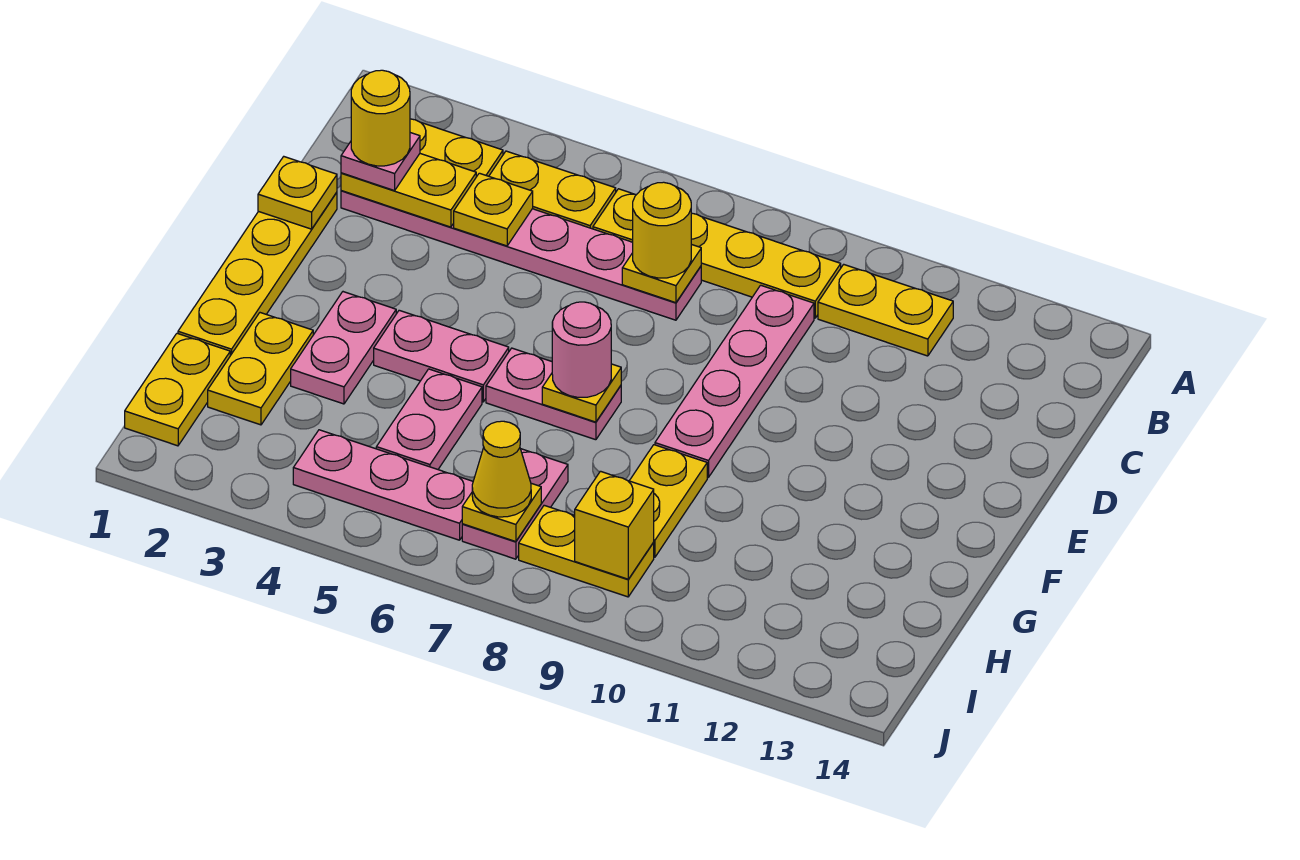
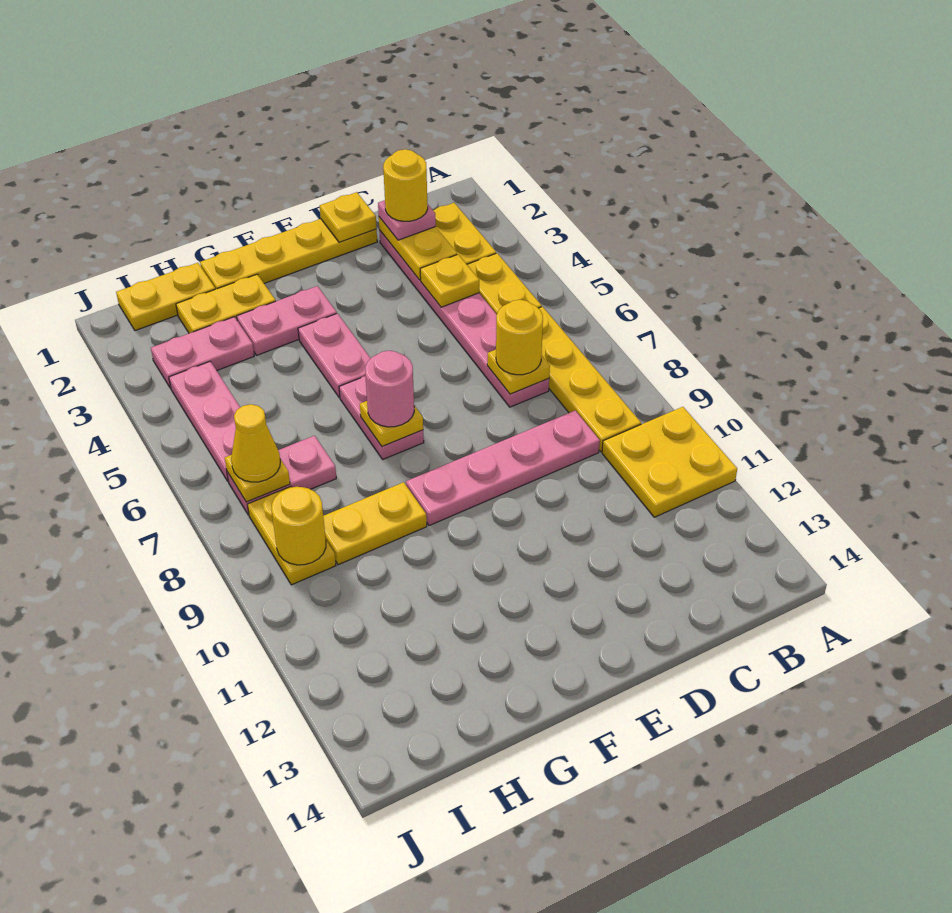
yellow 1x2 plate [818,264,953,356] -> yellow 2x2 plate [602,407,737,517]
pink 1x2 plate [376,369,482,469] -> pink 1x2 plate moved to [151,317,254,388]
yellow 1x1 brick [575,471,654,579] -> yellow 1x1 round brick [271,487,326,565]

